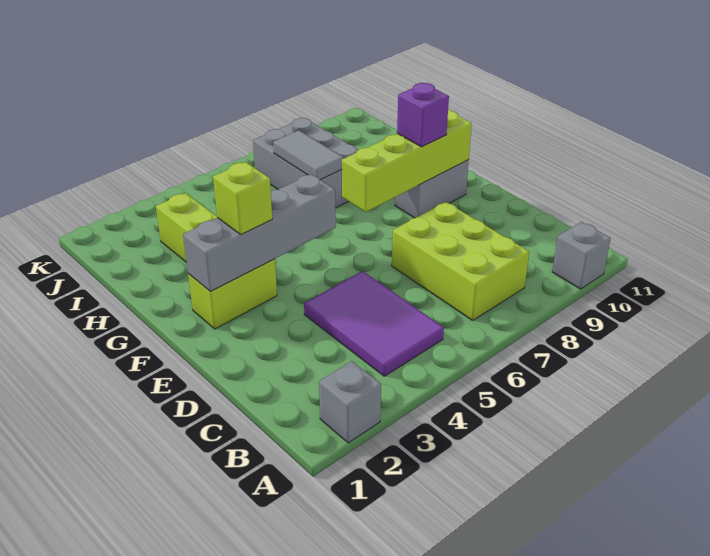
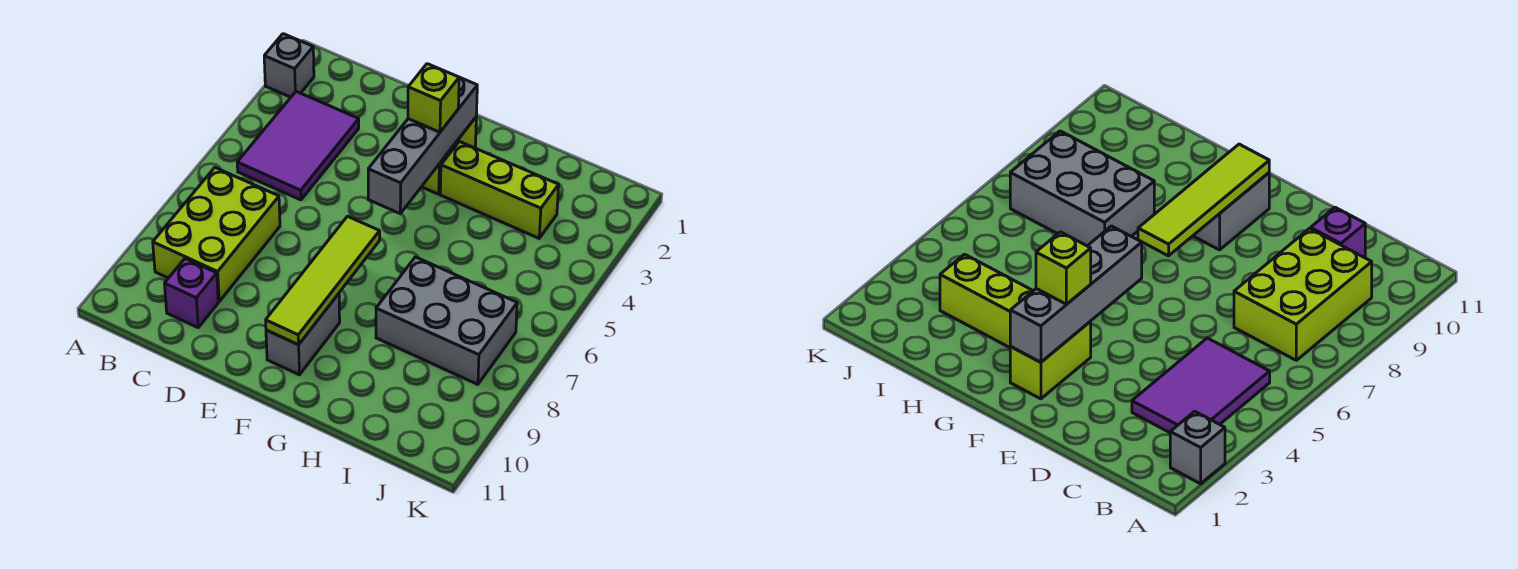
grey 1x1 brick [552,222,611,289] -> none
purple 2x3 tile [304,271,444,376] -> purple 2x3 tile turned to [237,92,359,200]
lime 2x3 brick [392,202,529,320] -> lime 2x3 brick turned to [153,168,280,301]
lime 1x4 brick [342,110,472,212] -> lime 1x4 tile [266,216,380,345]
purple 1x1 brick [397,83,449,147] -> purple 1x1 brick moved to [164,259,218,327]
grey 1x2 tile [273,130,343,180] -> none

